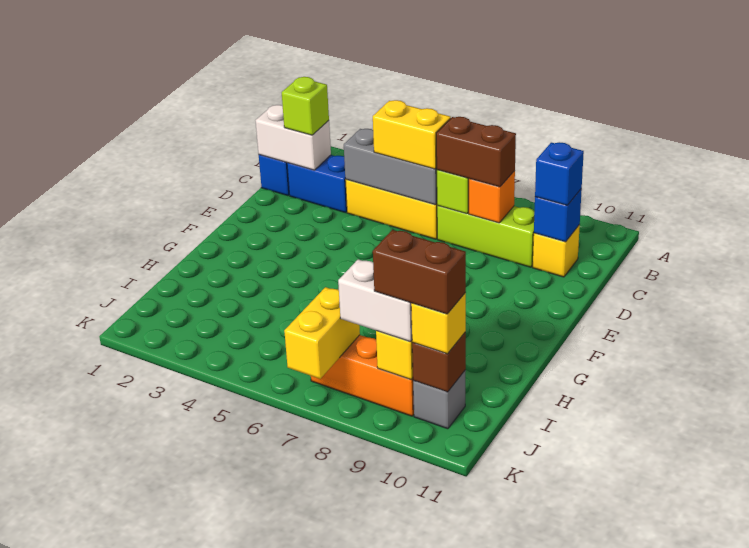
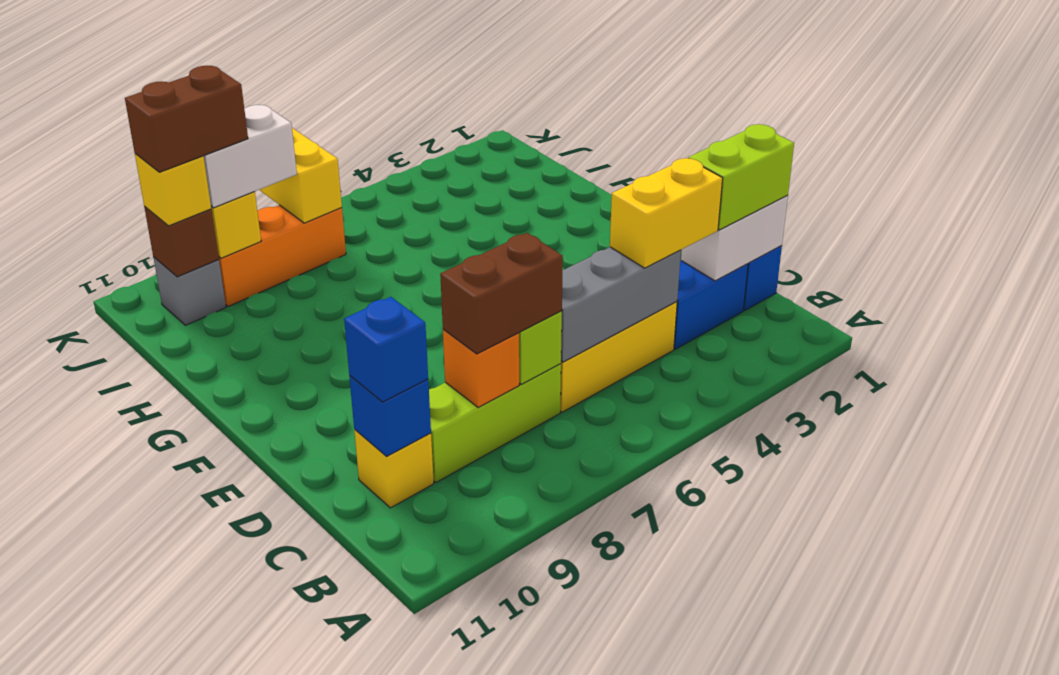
lime 1x1 brick [282,77,329,135] -> lime 1x2 brick [688,124,794,230]
yellow 1x2 brick [373,100,451,169] -> yellow 1x2 brick moved to [610,158,723,268]

